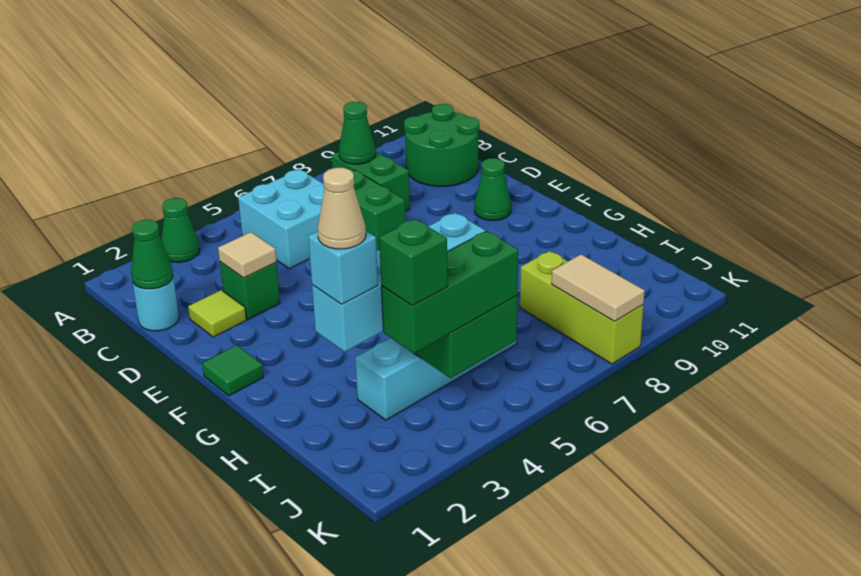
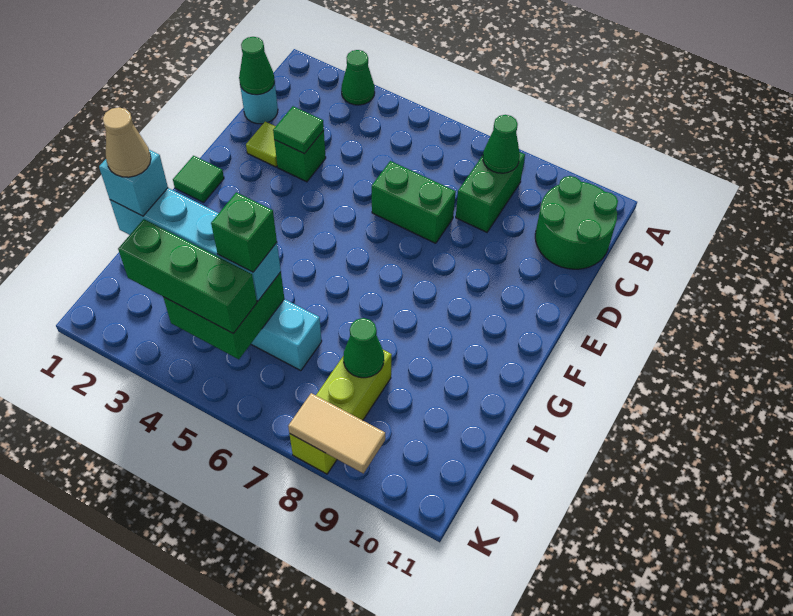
cyan 2x2 brick [238,169,325,269] -> none
green 1x2 brick [352,170,406,251] -> green 1x2 brick turned to [372,161,456,243]
tan 1x1 tile [218,232,276,278] -> green 1x1 tile [273,106,324,154]
green 1x1 cone [475,158,511,220] -> green 1x1 cone moved to [343,318,384,378]
green 1x1 brick [379,219,448,306] -> green 1x1 brick moved to [211,192,277,272]
tan 1x2 tile [552,254,645,321] -> tan 1x2 tile turned to [288,393,385,474]

